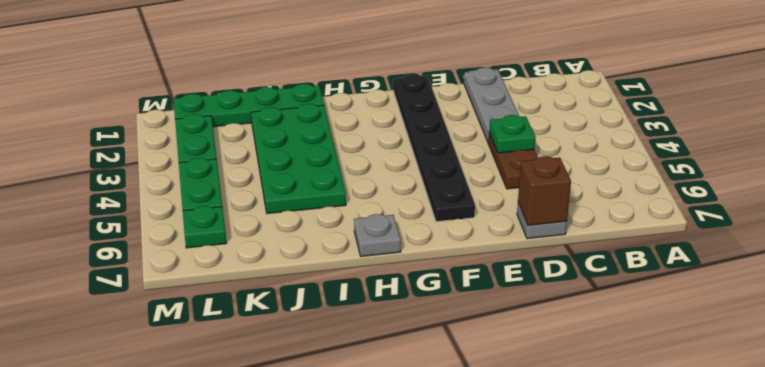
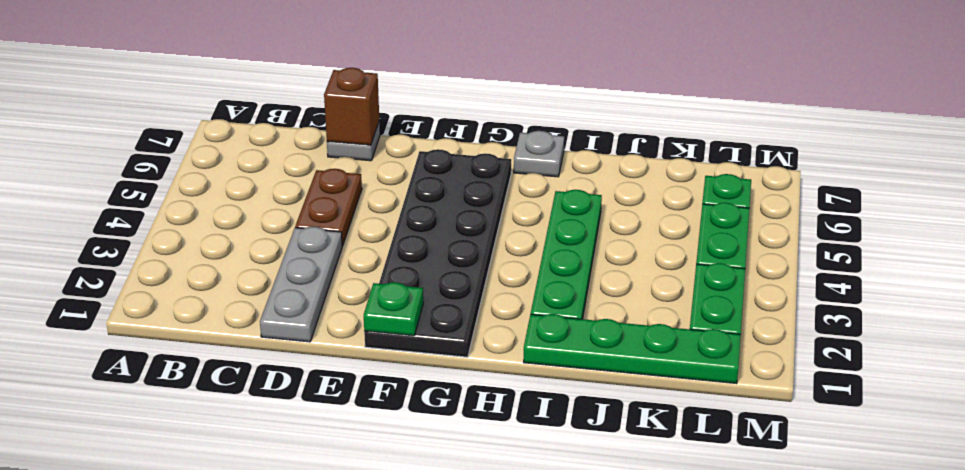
green 1x1 plate [489,115,536,153] -> green 1x1 plate moved to [364,282,423,336]
black 1x6 plate [393,74,475,222] -> black 2x6 plate [364,149,511,357]
green 2x4 plate [251,104,346,214] -> green 1x4 plate [531,190,602,319]

